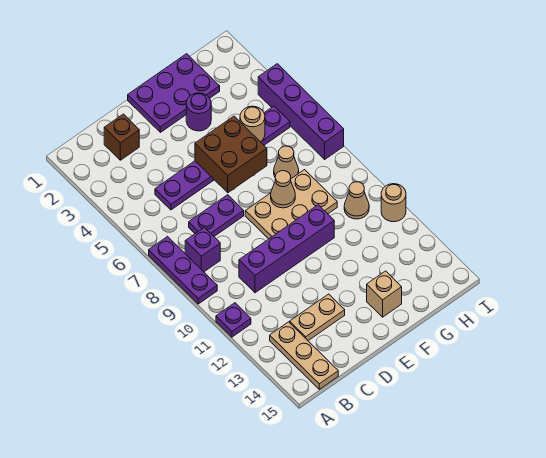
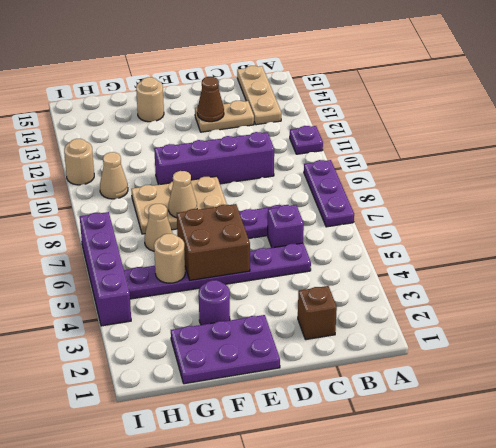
purple 1x1 brick [185,227,220,272] -> purple 1x1 brick moved to [268,205,304,248]
none -> brown 1x1 cone [197,77,224,122]
tan 1x1 brick [367,271,402,317] -> tan 1x1 round brick [136,77,164,122]

